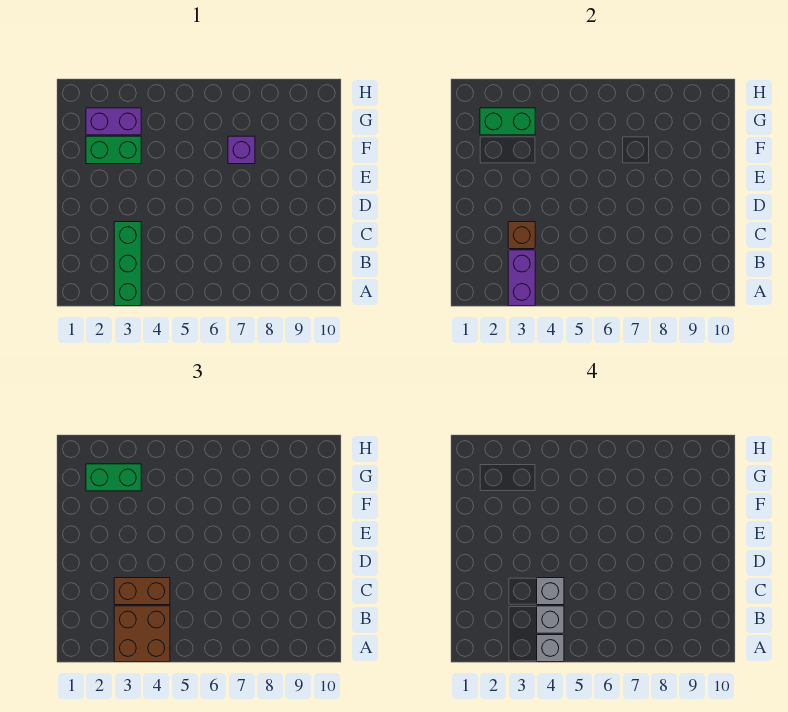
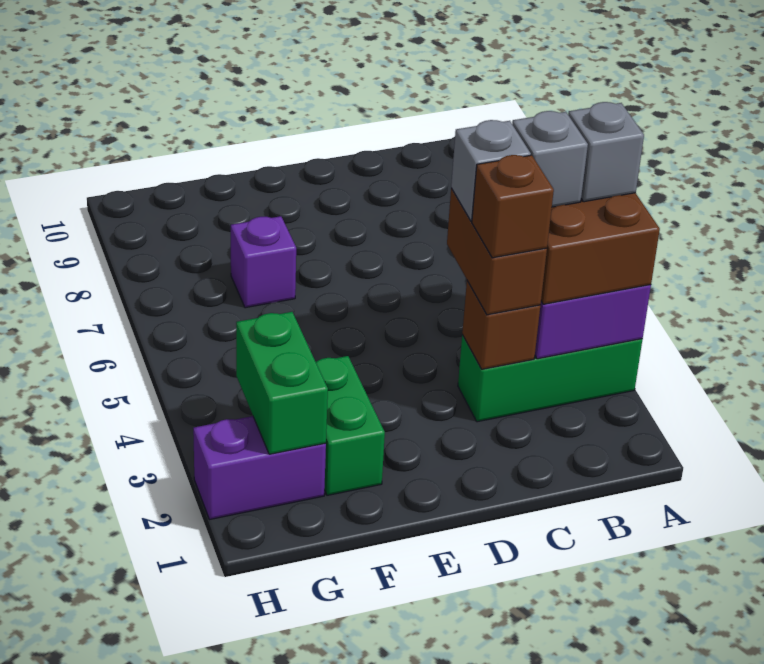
none -> brown 1x1 brick [472,155,554,258]
purple 1x2 brick [86,108,141,135] -> purple 1x2 brick turned to [193,416,326,520]
green 1x2 brick [86,464,141,491] -> none

